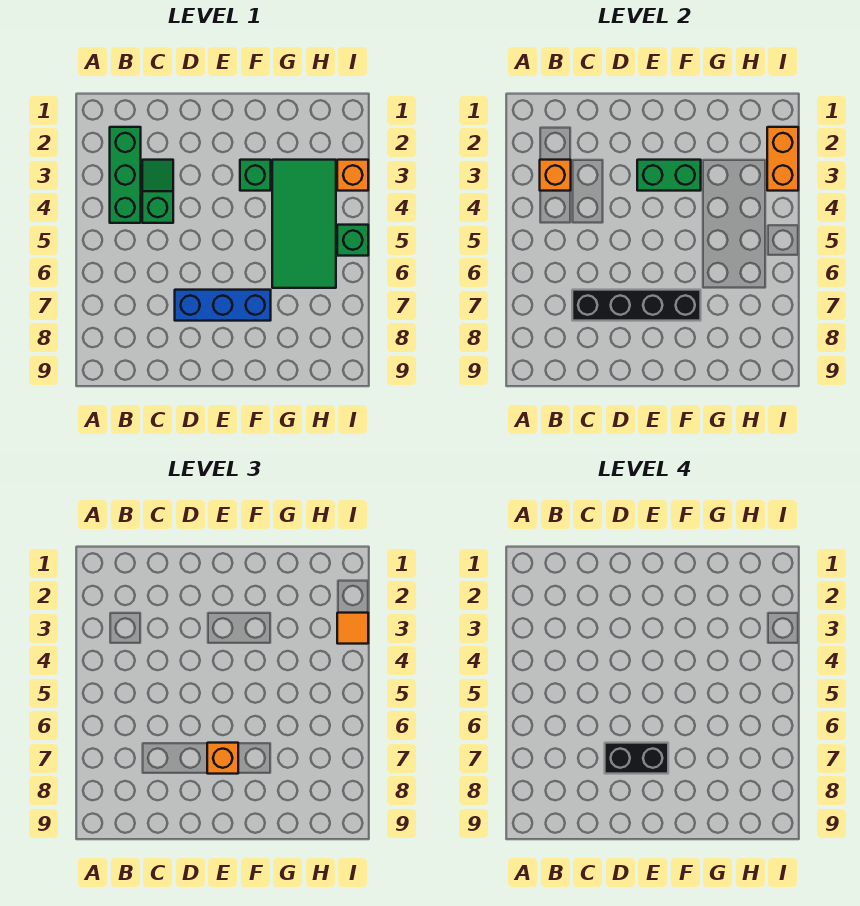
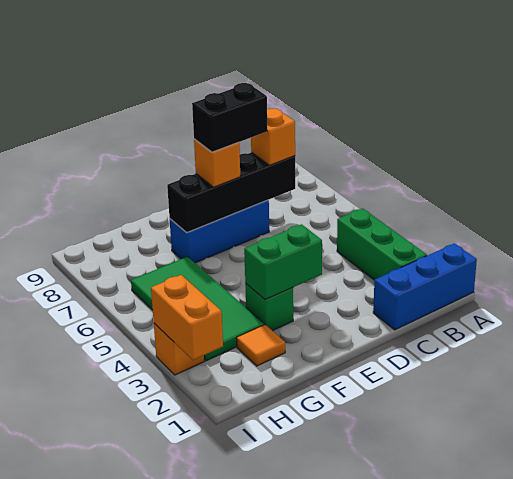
none -> blue 1x3 brick [373,243,477,330]
orange 1x1 brick [540,160,571,191] -> orange 1x1 brick moved to [251,109,295,165]
green 1x2 slope [142,160,173,223] -> none
orange 1x1 tile [337,613,368,644] -> orange 1x1 tile moved to [237,325,285,366]
green 1x1 brick [337,225,368,256] -> none

